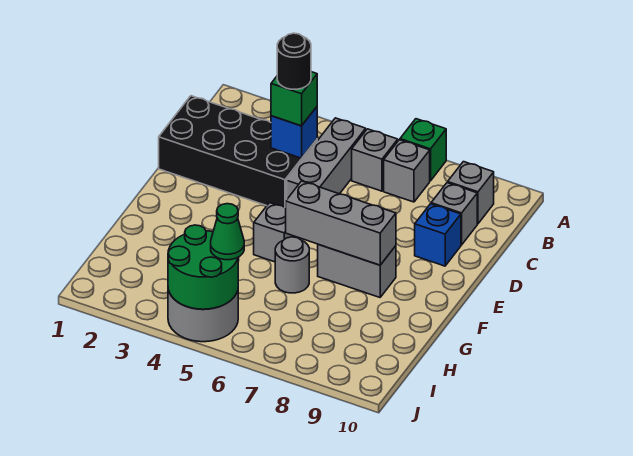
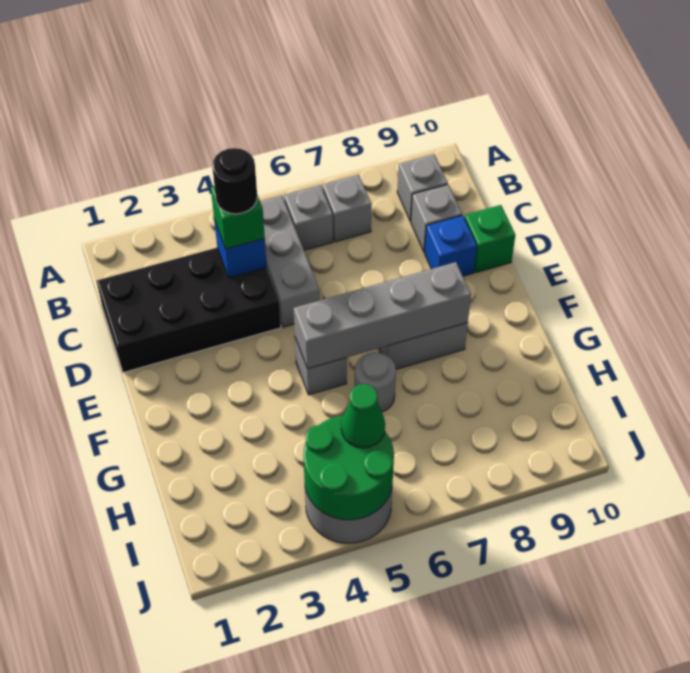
green 1x1 brick [400,119,446,181] -> green 1x1 brick moved to [464,205,515,273]
grey 1x3 brick [286,181,396,265] -> grey 1x4 brick [294,262,471,369]

